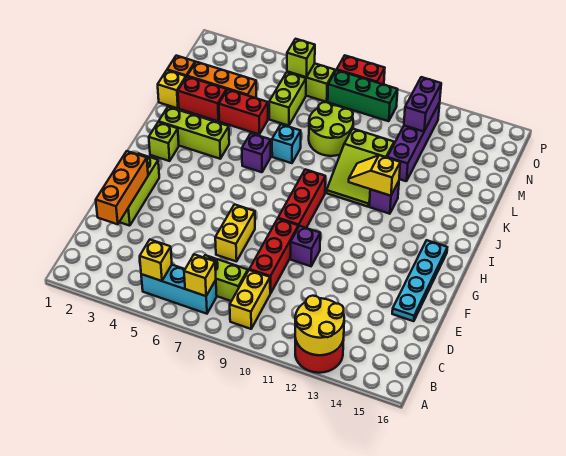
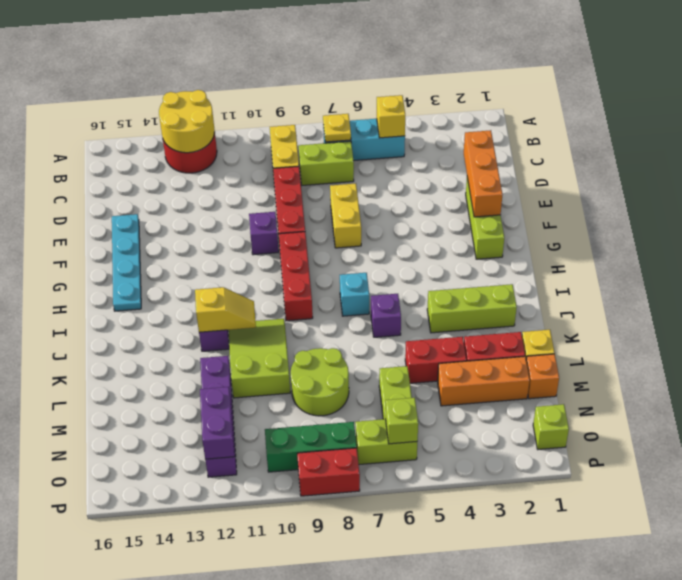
yellow 1x1 brick [184,254,216,296] -> yellow 1x1 plate [323,114,351,142]
lime 1x1 brick [149,122,179,161] -> lime 1x1 brick moved to [533,404,569,449]
cyan 1x1 brick [272,124,301,163] -> cyan 1x1 brick moved to [340,273,369,316]

